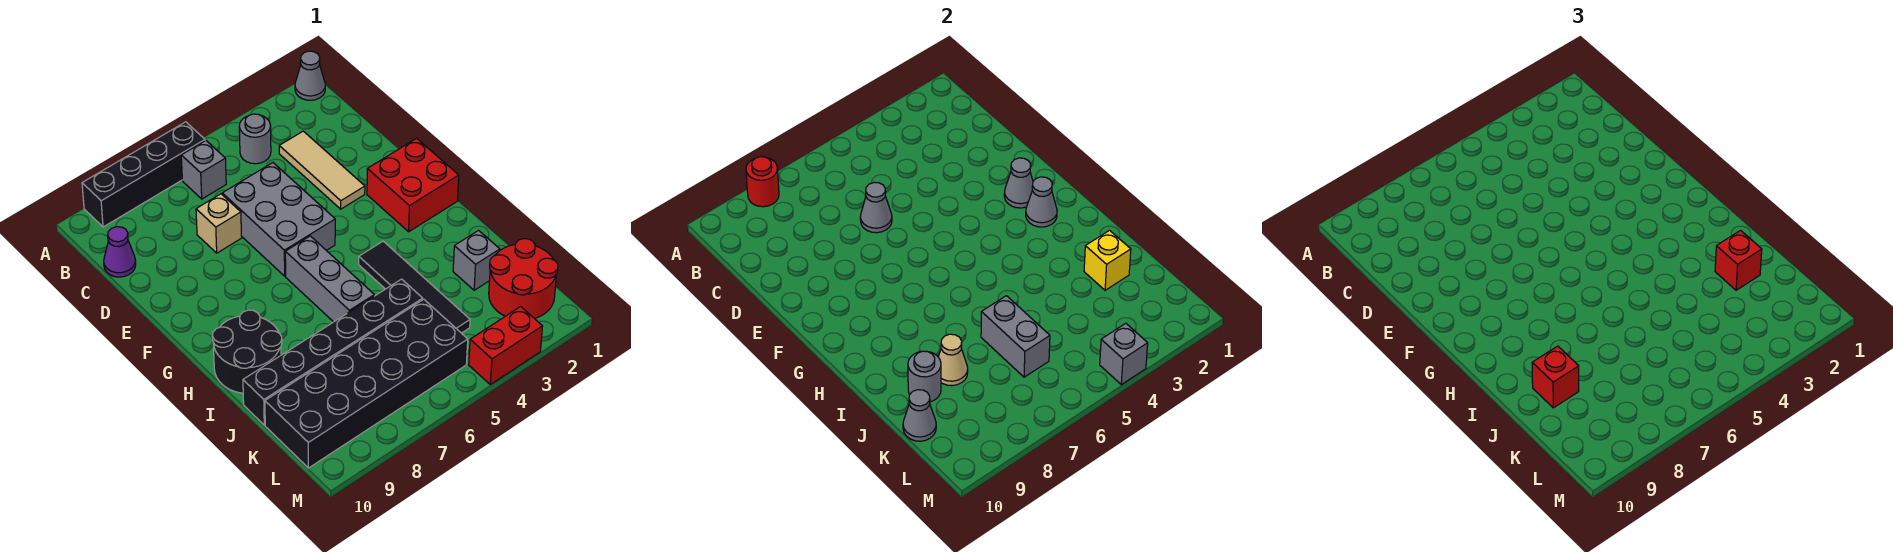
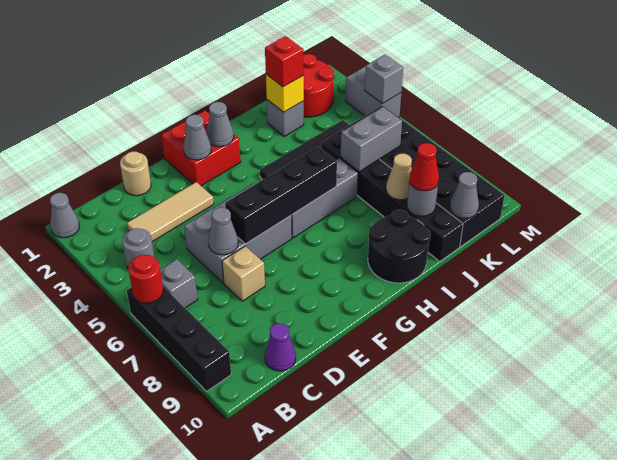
red 1x1 round brick [746,157,779,207] -> red 1x1 round brick moved to [128,255,163,303]
none -> tan 1x1 round brick [120,152,151,196]
none -> black 1x4 brick [225,146,337,244]
red 1x1 brick [1532,346,1579,408] -> red 1x1 cone [409,143,439,191]
red 1x2 brick [469,307,542,385] -> grey 1x2 brick [345,67,401,117]

